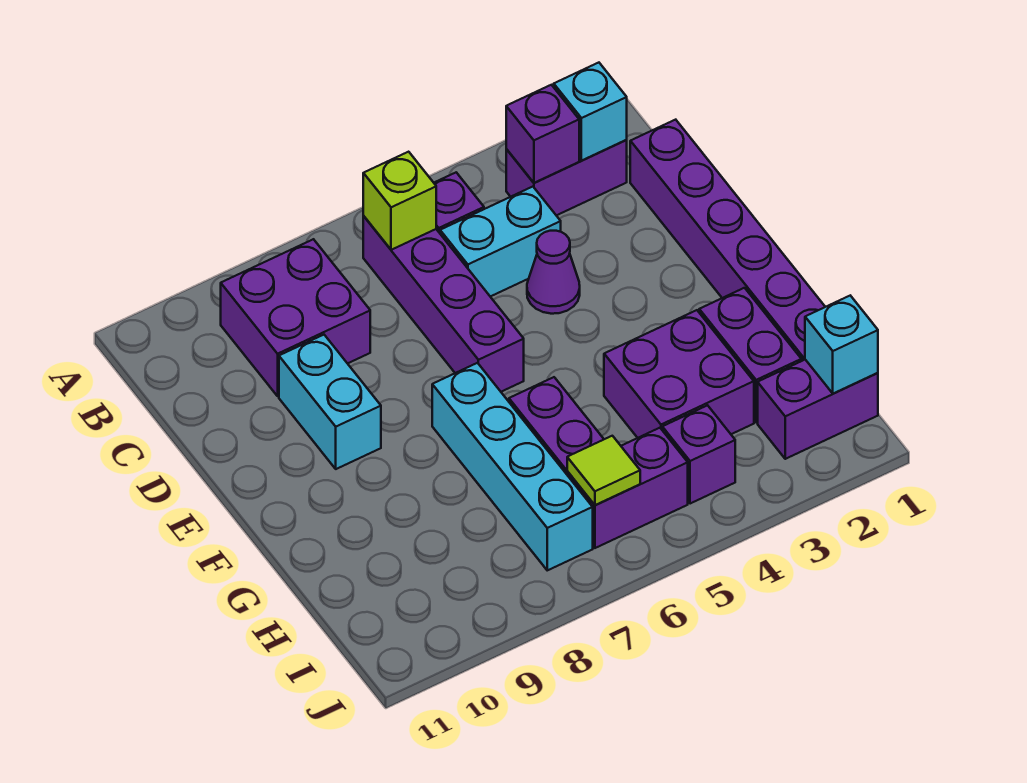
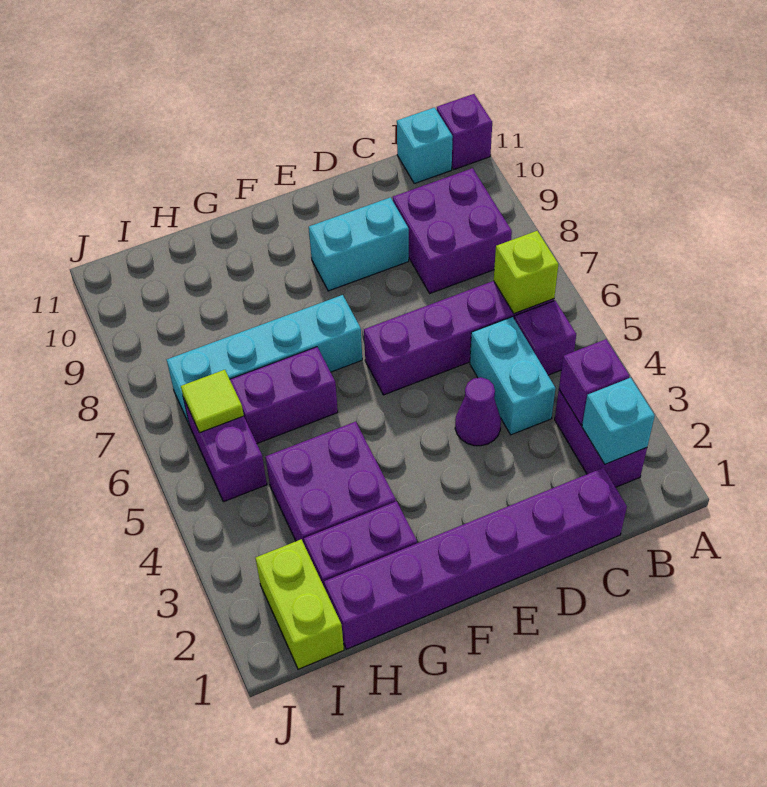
purple 1x2 brick [758,360,878,459] -> lime 1x2 brick [256,539,344,669]
cyan 1x1 brick [805,296,878,394] -> cyan 1x1 brick moved to [397,107,453,184]
purple 1x1 brick [662,405,735,504] -> purple 1x1 brick moved to [437,94,492,170]

